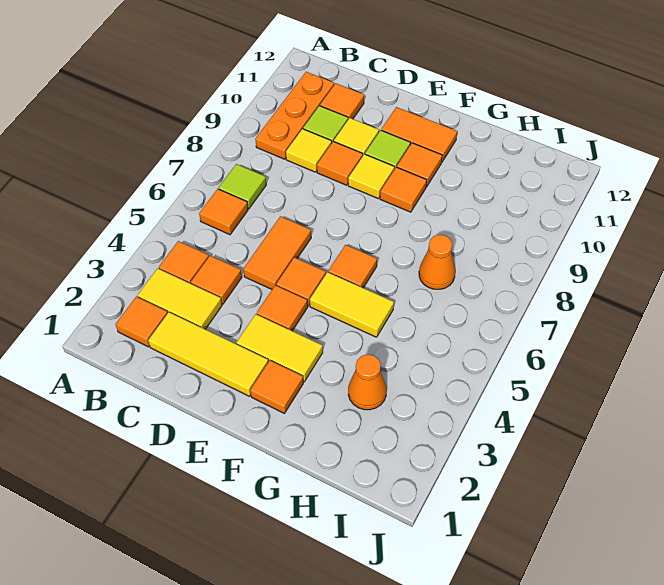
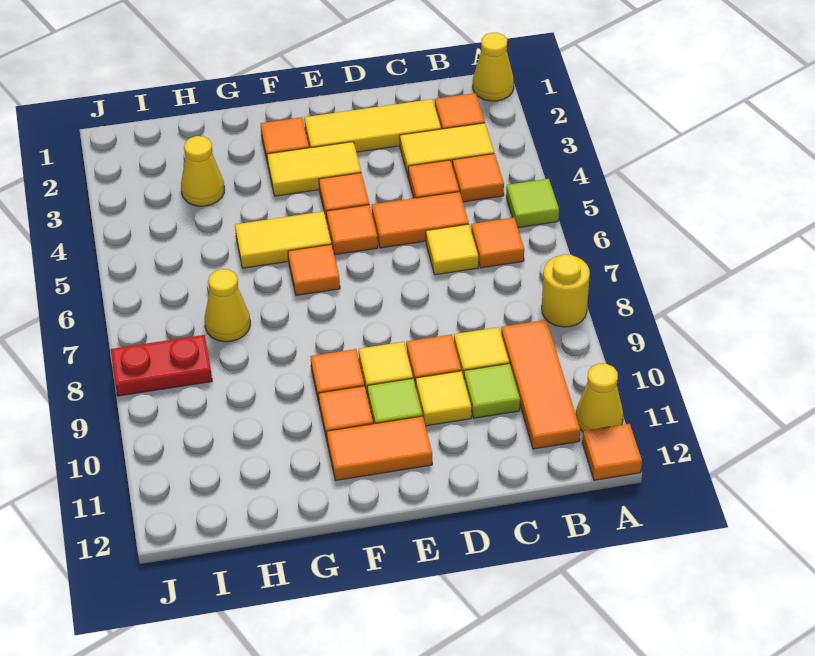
none -> yellow 1x1 cone [473,33,514,101]
none -> yellow 1x1 round brick [542,254,590,327]
none -> yellow 1x1 cone [576,363,623,432]
lime 1x1 tile [219,164,266,209] -> lime 1x1 tile moved to [506,179,559,228]
orange 1x3 plate [255,72,334,159] -> orange 1x3 tile [501,320,580,449]
none -> yellow 1x1 tile [426,224,478,275]
orange 1x1 tile [320,83,364,119] -> orange 1x1 tile moved to [582,424,642,480]
orange 1x2 tile [243,216,311,289] -> orange 1x2 tile turned to [372,192,469,248]
orange 1x1 cone [348,354,386,410] -> yellow 1x1 cone [181,136,224,206]
orange 1x1 cone [419,235,455,289] -> yellow 1x1 cone [205,269,250,342]
none -> red 1x2 plate [111,335,212,396]

